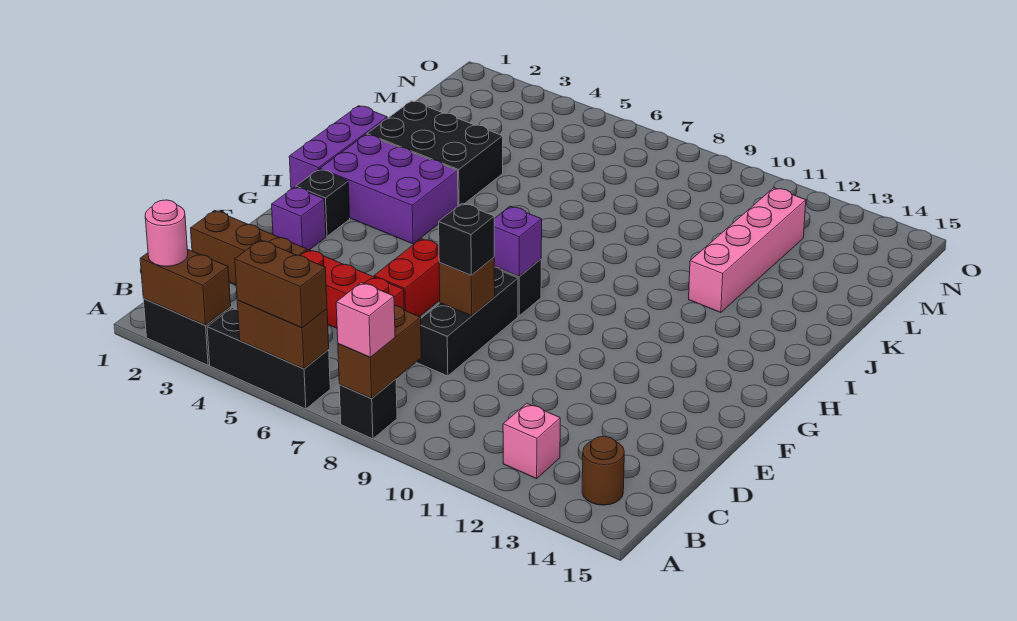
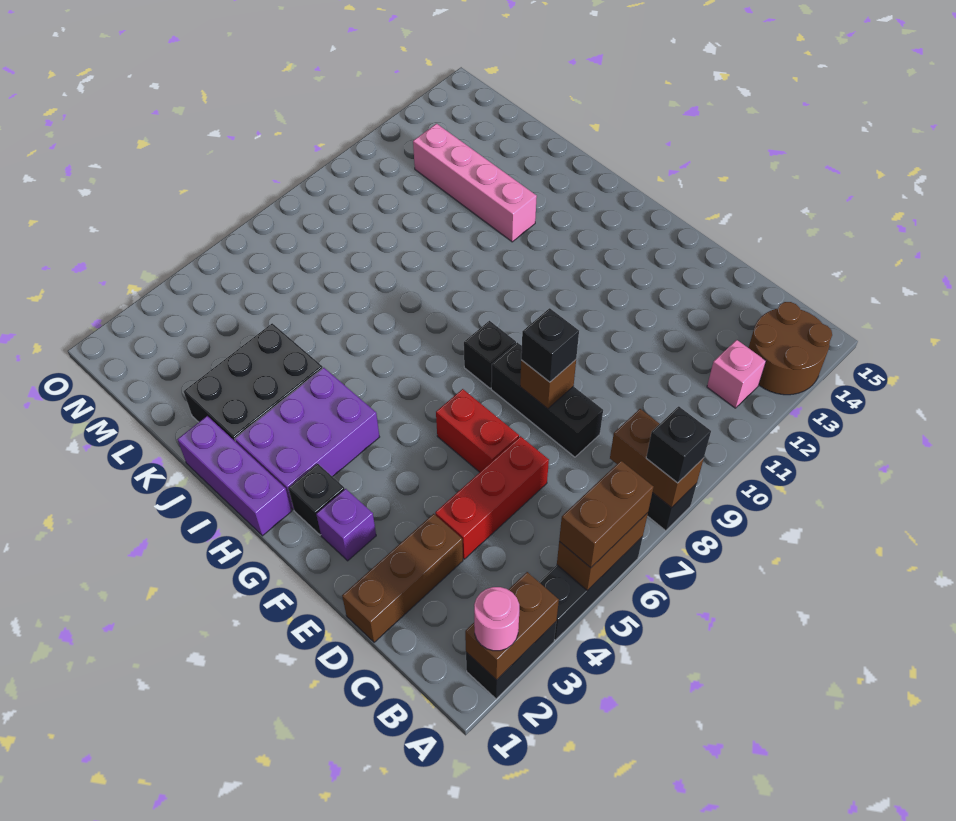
pink 1x1 brick [336,282,395,357] -> black 1x1 brick [646,406,711,483]
brown 1x1 round brick [582,436,624,505] -> brown 2x2 round brick [749,302,832,395]
purple 1x1 brick [494,206,542,277] -> none

